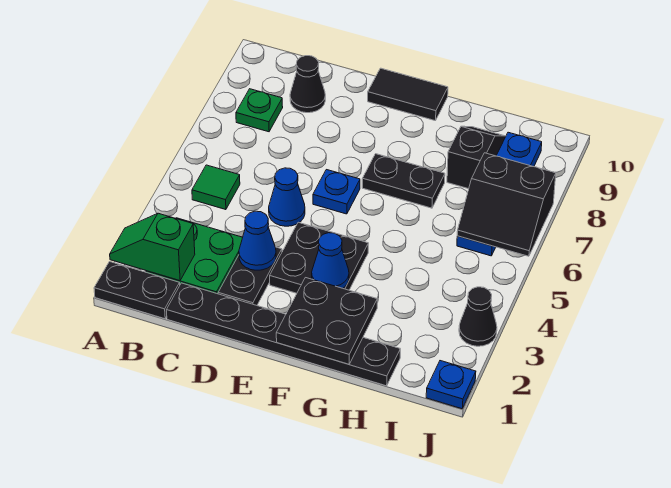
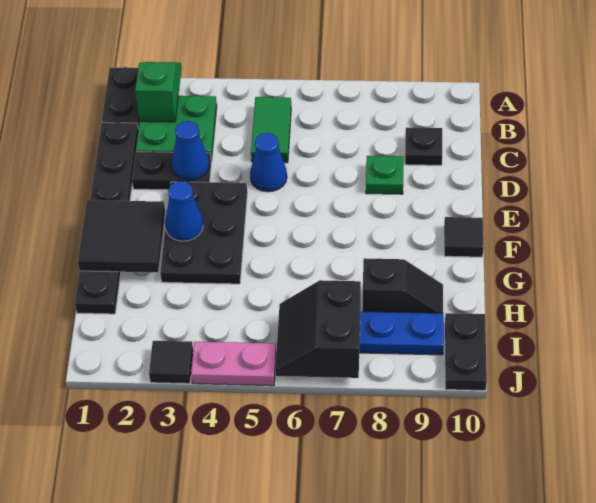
green 1x1 tile [192,165,240,210] -> green 1x2 tile [251,97,291,163]
green 1x1 plate [236,89,283,132] -> green 1x1 plate moved to [366,156,404,194]
black 1x1 cone [290,56,325,113] -> black 1x1 plate [405,127,442,165]
black 2x2 plate [270,222,368,293] -> black 2x3 plate [160,182,247,284]
blue 1x1 plate [313,170,360,214] -> none
black 1x2 tile [368,68,448,121] -> black 1x1 tile [444,217,483,257]
black 2x2 plate [276,278,377,364] -> black 2x2 tile [78,200,165,272]
black 1x2 plate [362,154,445,208] -> black 1x2 plate moved to [445,313,487,390]
blue 1x1 plate [426,361,476,409] -> none
black 1x1 cone [459,287,497,346] -> black 1x1 tile [149,341,193,384]
none -> pink 1x2 plate [191,342,276,386]

